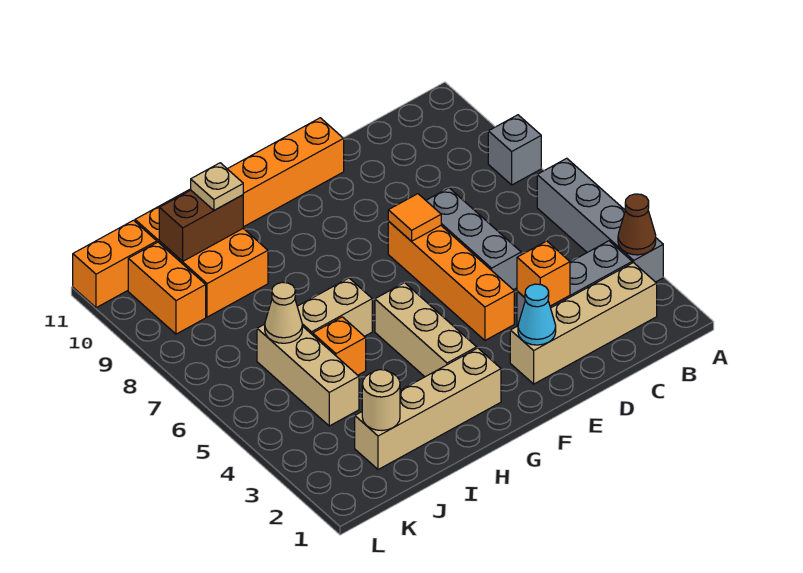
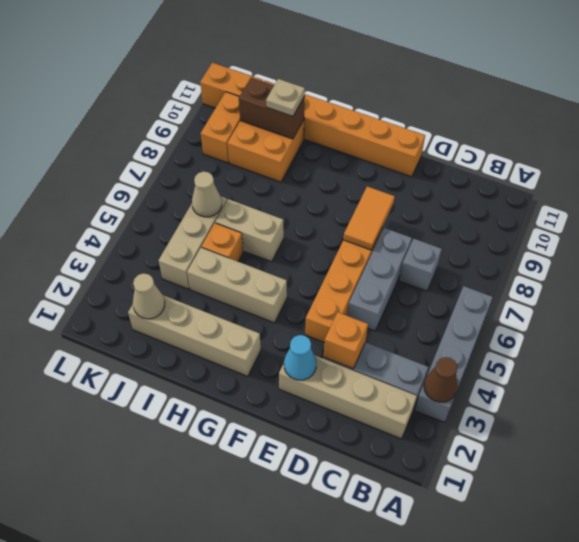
grey 1x1 brick [488,115,541,185] -> grey 1x1 brick moved to [399,239,442,291]
orange 1x1 tile [388,194,441,241] -> orange 1x2 tile [343,186,395,250]
tan 1x3 brick [375,283,477,377] -> tan 1x3 brick turned to [187,248,287,323]
tan 1x1 round brick [362,370,400,430] -> tan 1x1 cone [133,273,165,319]

